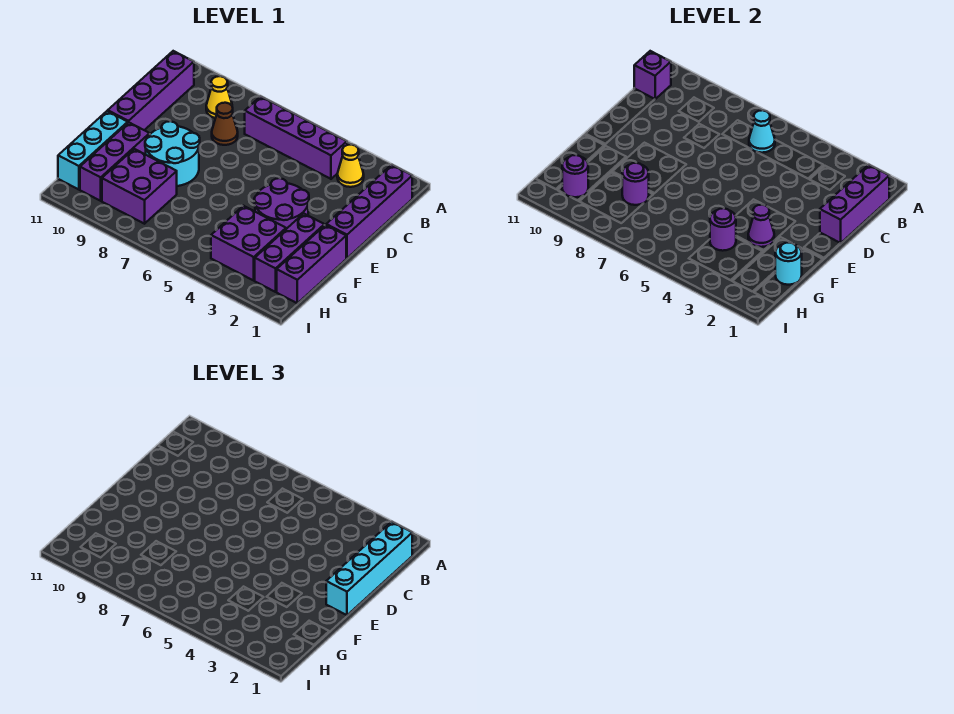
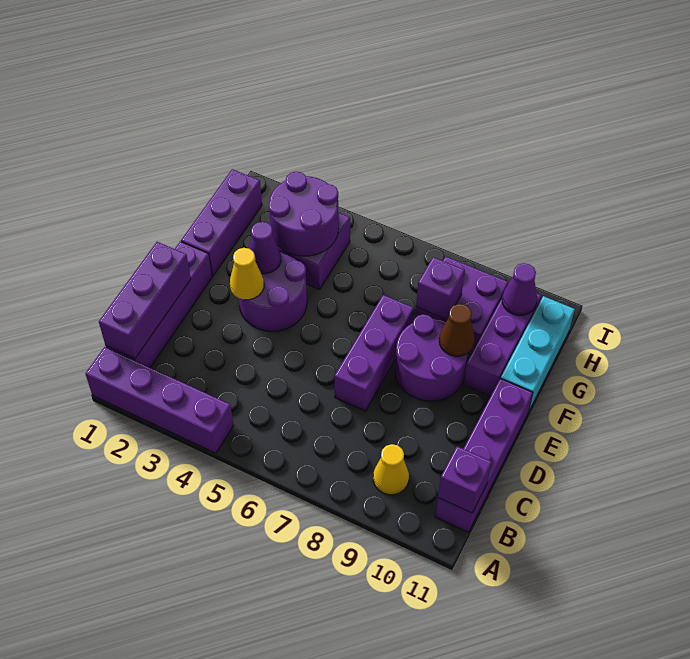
cyan 1x4 brick [326,522,412,615] -> none
yellow 1x1 cone [337,145,364,187] -> yellow 1x1 cone moved to [230,248,264,300]
purple 1x4 brick [245,96,347,179] -> purple 1x4 brick moved to [85,347,234,453]
cyan 1x1 cone [749,110,775,153] -> none
brown 1x1 cone [212,103,238,145] -> brown 1x1 cone moved to [439,304,475,356]
cyan 2x2 round brick [145,121,200,186] -> purple 2x2 round brick [395,314,468,401]
purple 1x3 brick [255,213,324,292] -> purple 1x3 brick moved to [334,295,414,411]
cyan 1x1 round brick [775,242,802,285] -> none
purple 1x1 round brick [710,208,736,251] -> purple 2x2 round brick [269,172,339,256]
purple 1x1 round brick [622,163,649,205] -> purple 1x1 brick [416,257,465,320]
purple 1x1 round brick [562,155,588,197] -> purple 1x1 cone [502,263,537,315]

